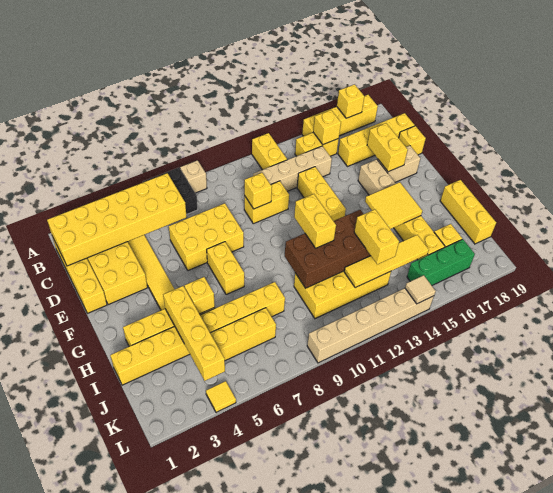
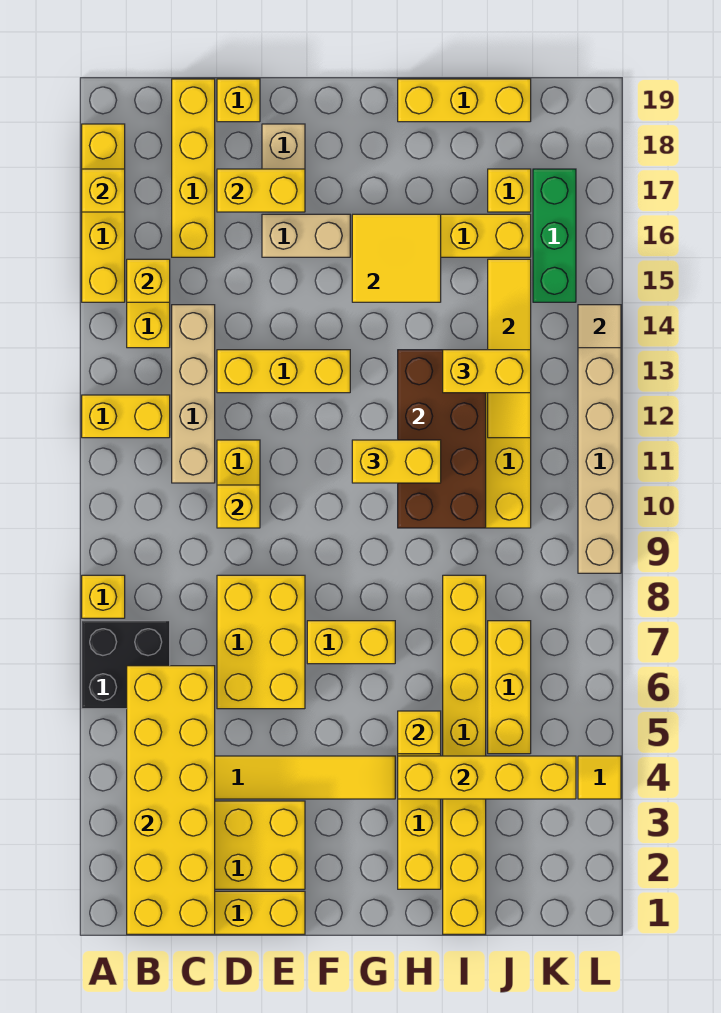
tan 1x1 brick [180,160,207,193] -> yellow 1x1 brick [82,575,125,618]

